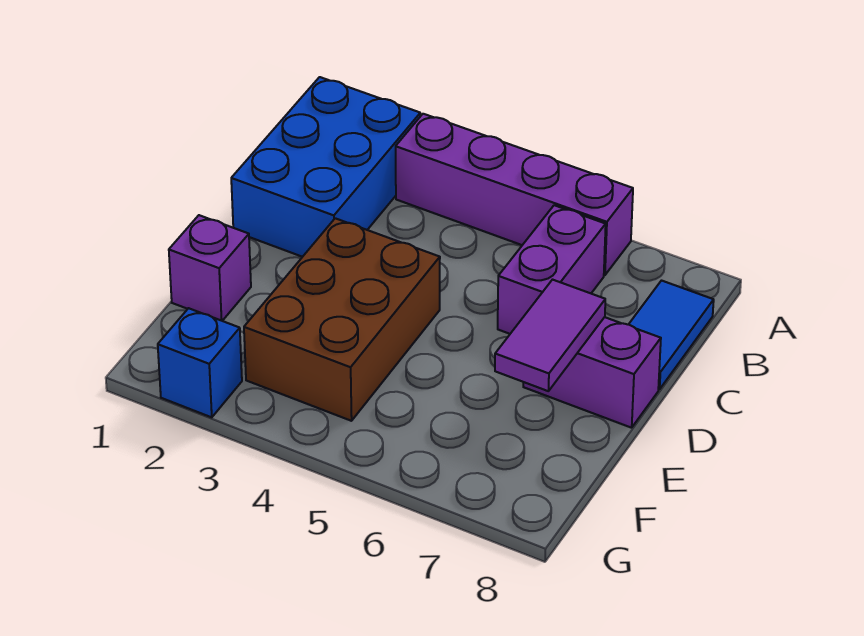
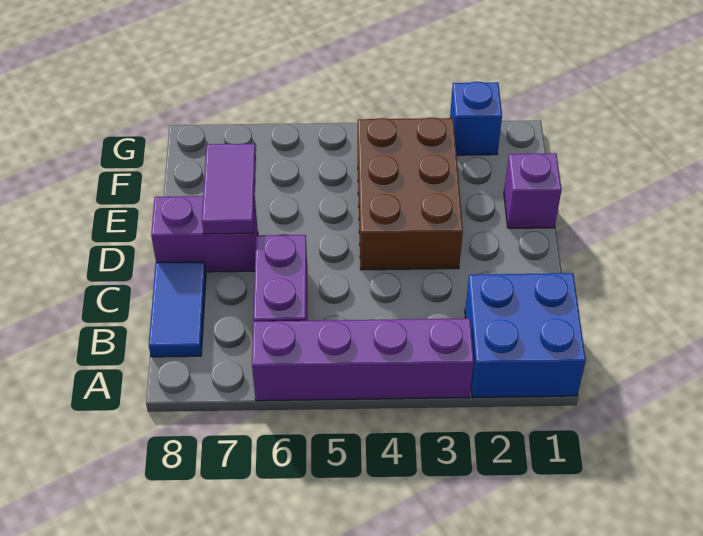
blue 2x3 brick [231,77,420,257] -> blue 2x2 brick [465,273,586,398]

